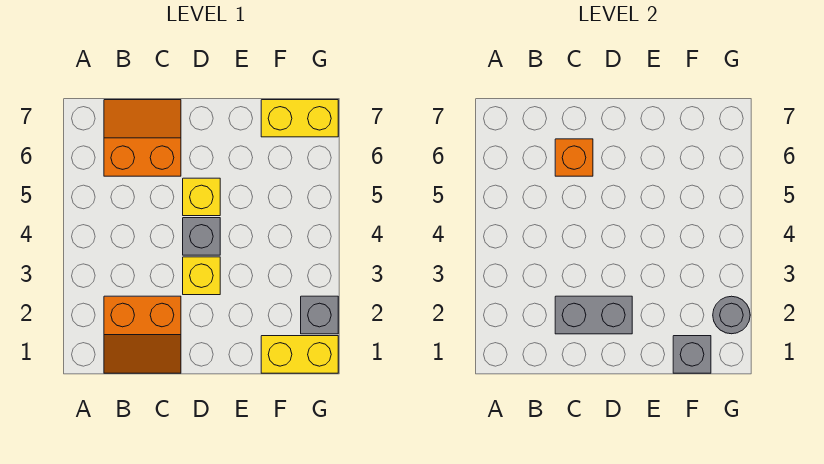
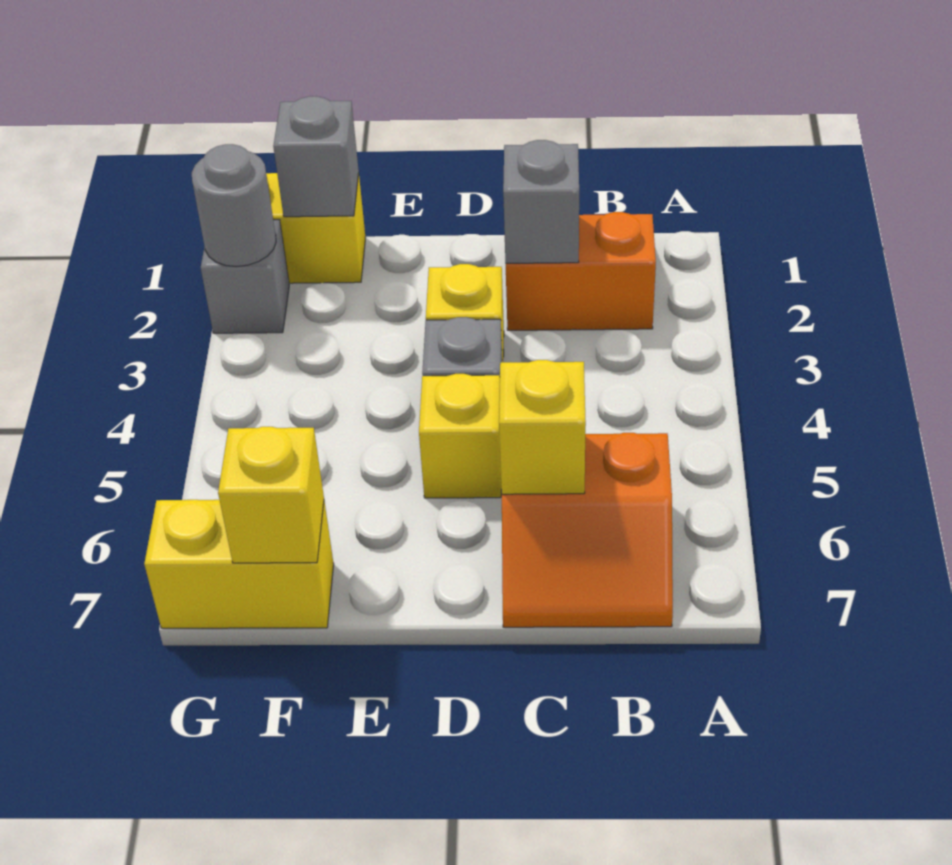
grey 1x2 brick [555,296,632,334] -> grey 1x1 brick [503,140,579,263]
orange 1x1 brick [555,139,593,176] -> yellow 1x1 brick [499,360,586,494]
none -> yellow 1x1 brick [218,427,324,563]

